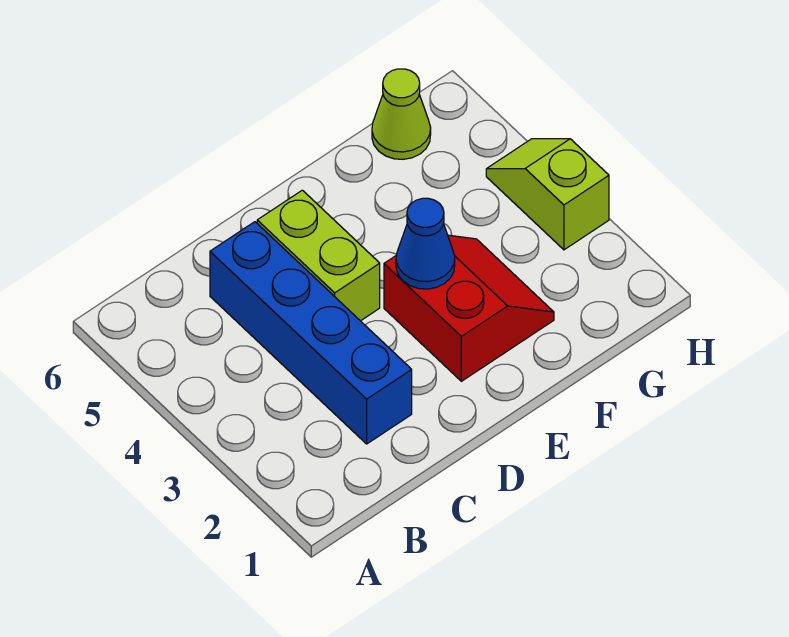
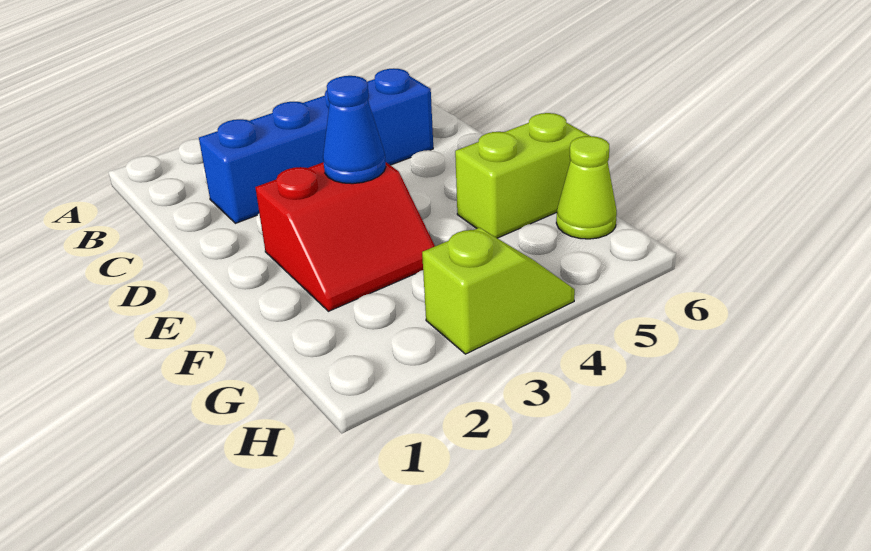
lime 1x2 brick [257,190,380,321] -> lime 1x2 brick moved to [455,113,590,238]

